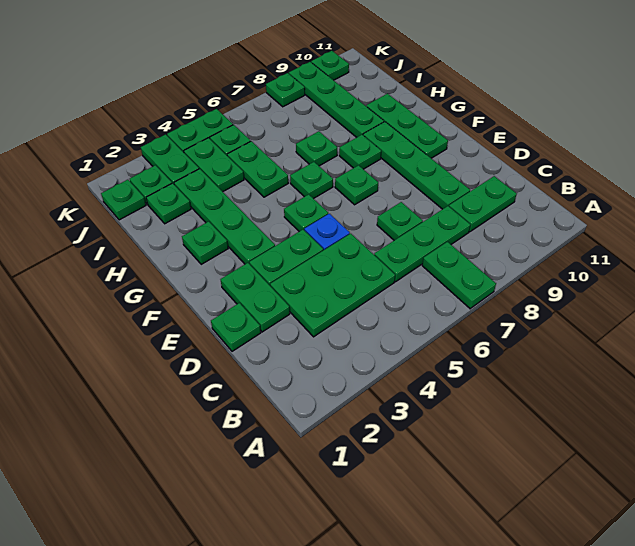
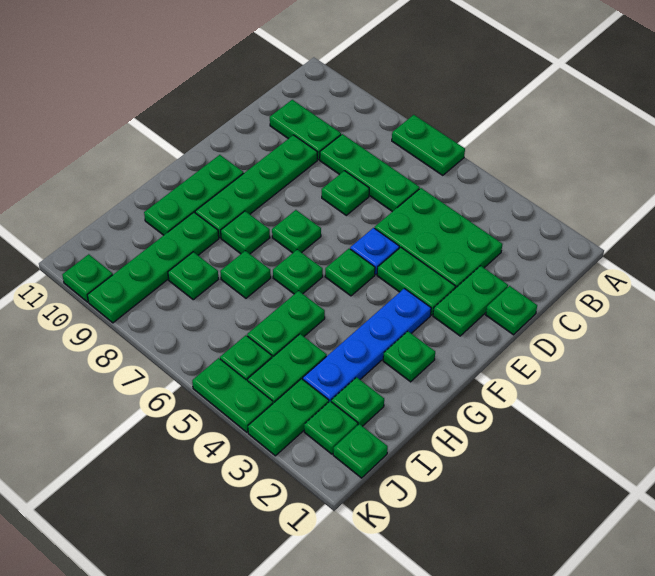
green 1x2 plate [422,242,496,309] -> green 1x2 plate turned to [392,115,465,175]
green 1x4 plate [174,169,275,264] -> blue 1x4 plate [303,288,431,402]
green 1x1 plate [266,73,305,107] -> green 1x1 plate moved to [168,252,218,300]

